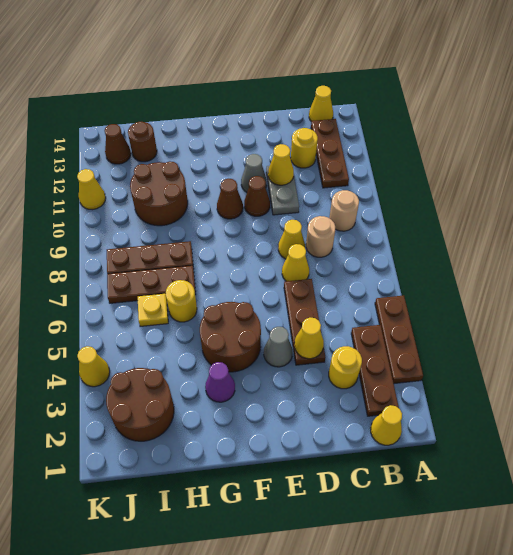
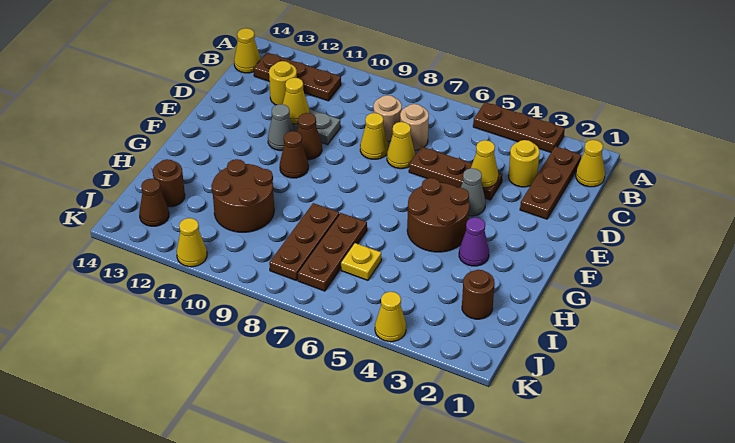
brown 1x3 plate [351,325,399,416] -> brown 1x3 plate turned to [520,146,582,219]
tan 1x1 round brick [329,190,359,231] -> tan 1x1 round brick moved to [400,104,429,150]
yellow 1x1 round brick [166,280,197,322] -> none
brown 2x2 round brick [106,368,174,441] -> brown 1x1 round brick [462,270,495,319]

